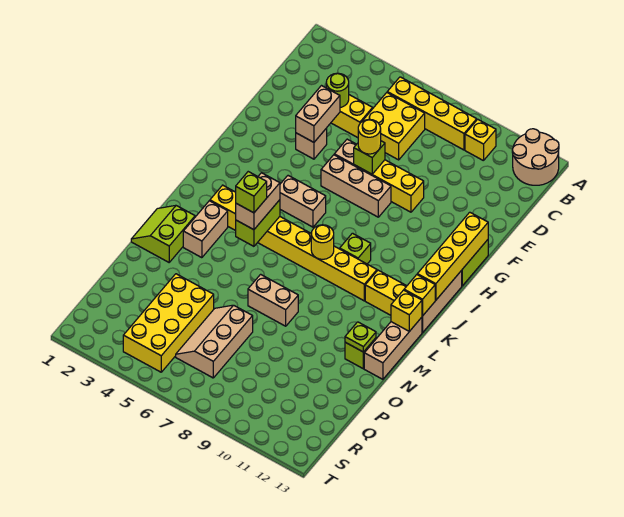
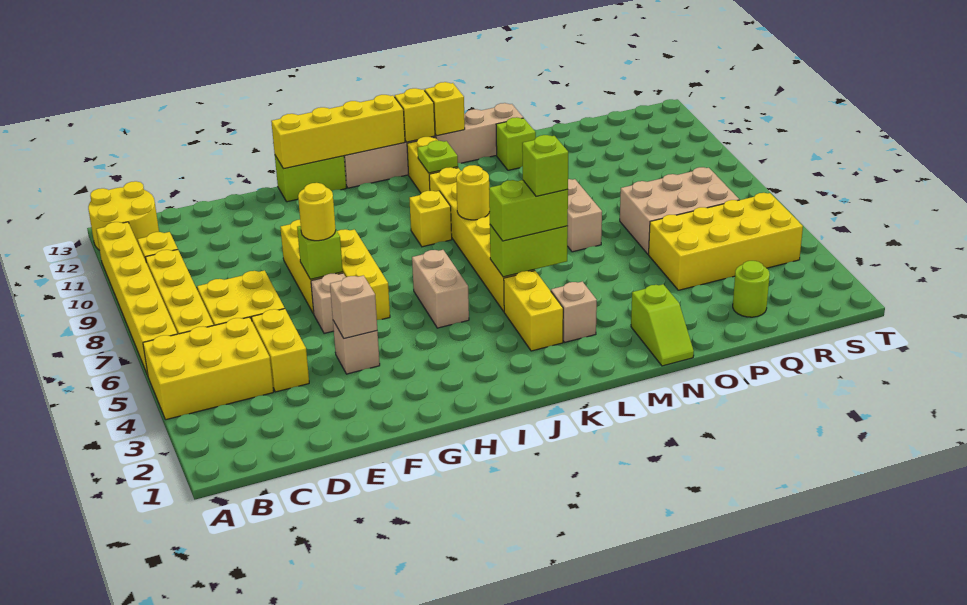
none -> yellow 2x3 brick [143,317,274,420]
none -> yellow 1x6 brick [96,222,177,375]
tan 2x2 round brick [512,129,559,185] -> yellow 2x2 round brick [88,181,159,250]
lime 1x1 round brick [326,73,349,108] -> lime 1x1 round brick moved to [733,261,770,317]
tan 1x2 brick [296,86,340,142] -> tan 1x1 brick [330,275,377,338]
tan 1x3 brick [321,155,391,217] -> yellow 1x3 brick [337,229,390,320]
lime 1x1 brick [340,233,371,264] -> yellow 1x1 brick [409,191,452,247]
tan 1x2 brick [236,173,280,230] -> lime 1x2 brick [489,180,568,241]
tan 1x2 brick [183,201,228,258] -> tan 1x1 brick [551,281,597,342]
lime 2x2 slope [131,205,195,262] -> lime 1x2 slope [631,284,694,366]
lime 1x1 plate [345,322,376,352] -> lime 1x1 plate moved to [417,141,458,173]
tan 2x3 slope [176,305,253,378] -> tan 2x3 brick [620,167,739,254]

